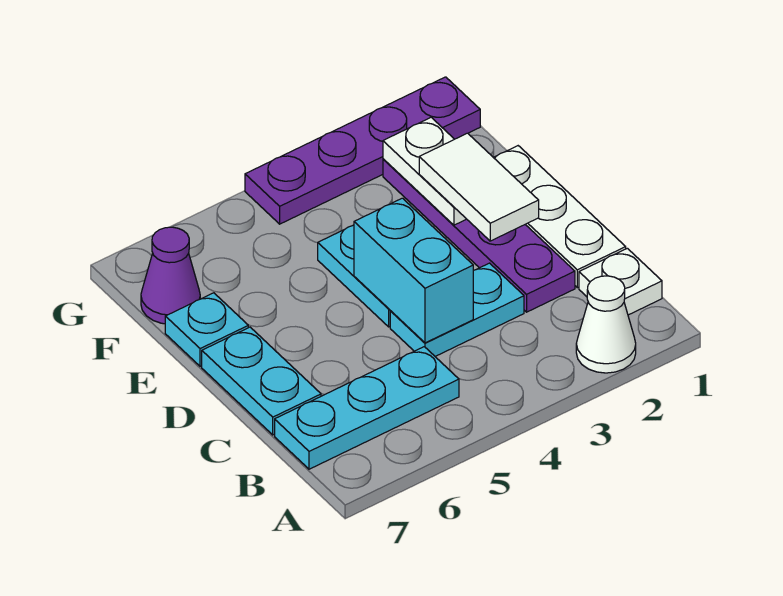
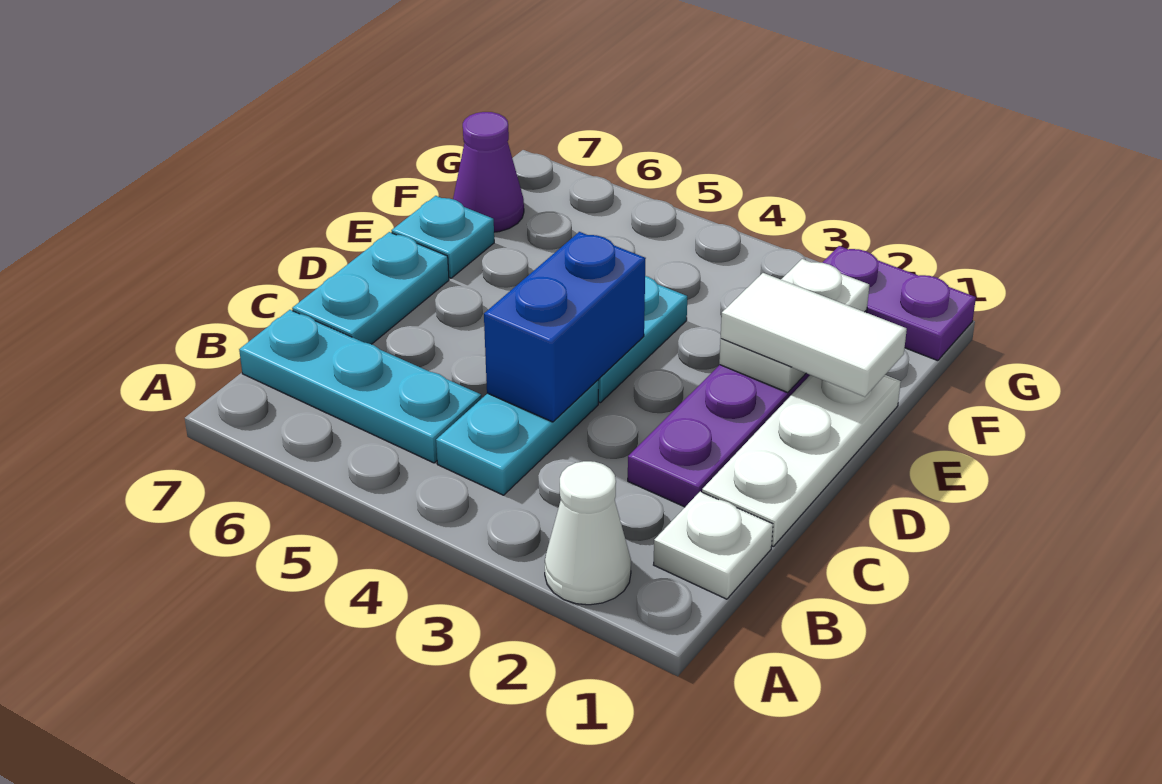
cyan 1x2 plate [390,263,524,356] -> cyan 1x2 plate turned to [436,380,598,495]
cyan 1x2 brick [354,198,473,343] -> blue 1x2 brick [484,232,646,422]
white 1x2 tile [419,133,539,241] -> white 1x2 tile turned to [721,273,907,397]
purple 1x4 plate [245,77,480,224] -> purple 1x2 plate [822,246,976,361]

